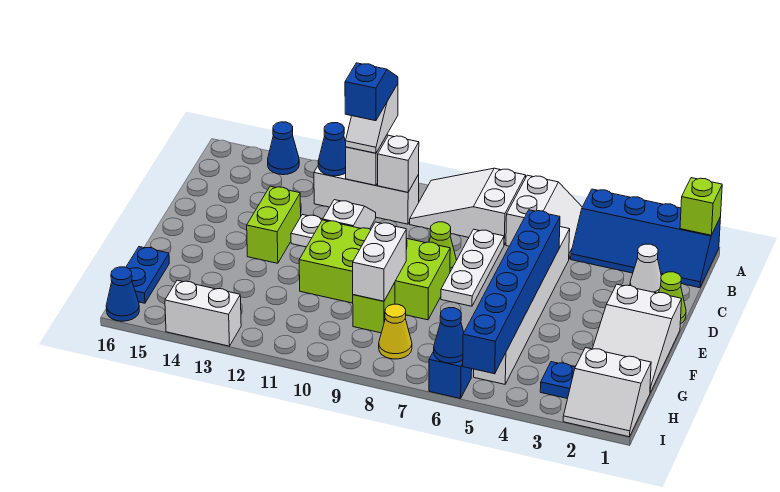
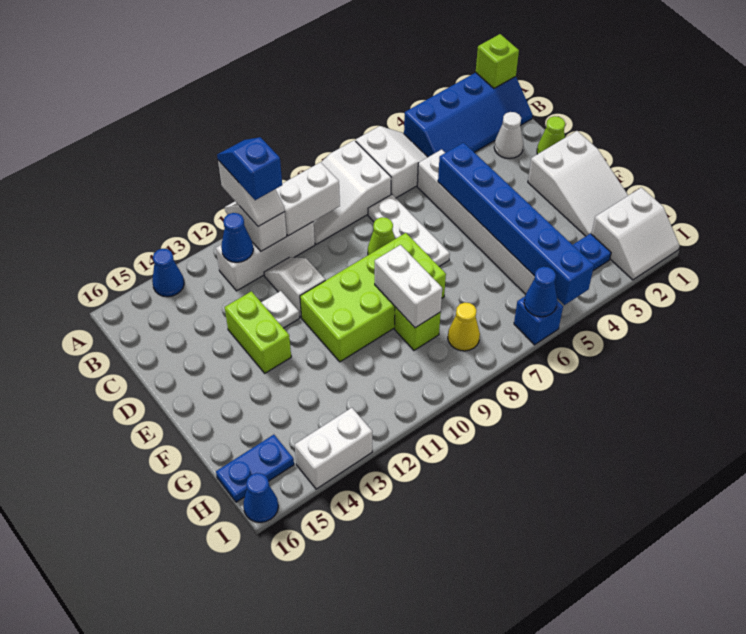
white 1x1 brick [378,135,419,192] -> white 1x2 brick [276,162,340,236]
blue 1x2 plate [126,247,169,303] -> blue 1x2 plate turned to [216,435,294,502]

